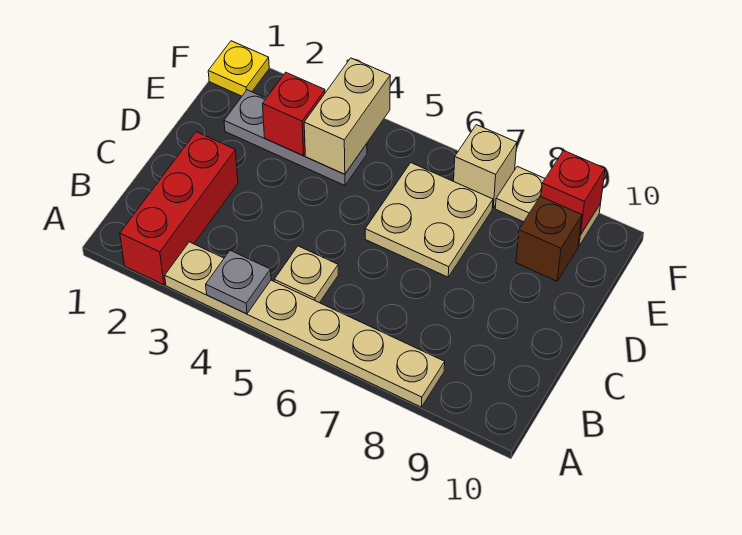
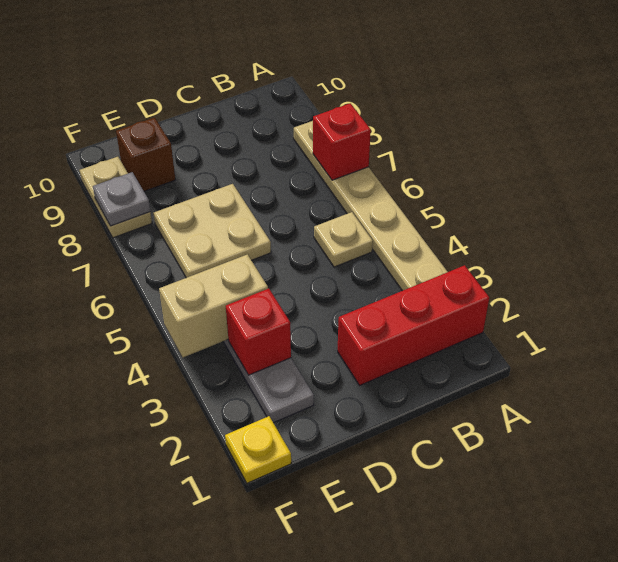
grey 1x1 plate [206,250,271,314] -> grey 1x1 plate moved to [93,172,150,226]
tan 1x1 brick [454,125,517,208] -> none
red 1x1 brick [541,150,605,235] -> red 1x1 brick moved to [313,103,371,180]

